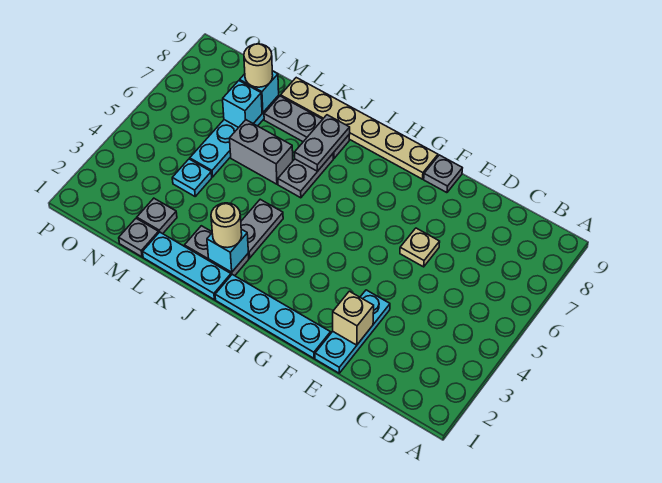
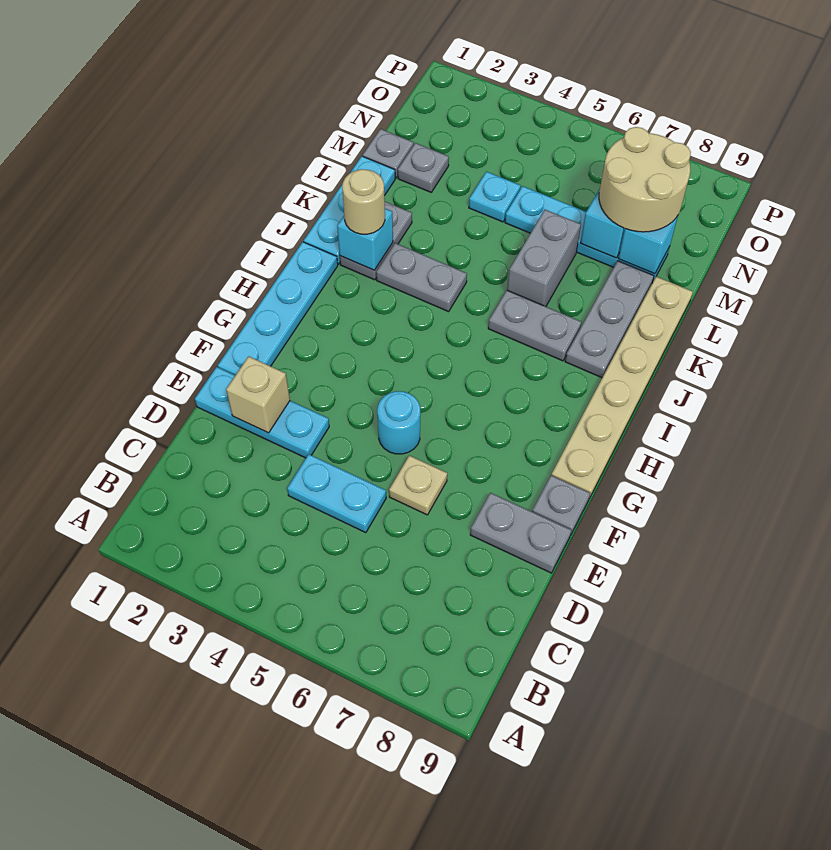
none -> cyan 1x2 plate [287,454,386,533]
none -> cyan 1x1 round brick [377,391,420,454]
grey 1x2 plate [295,115,350,171] -> grey 1x2 plate moved to [470,493,571,573]
tan 1x1 round brick [244,44,273,87] -> tan 2x2 round brick [599,127,691,232]

